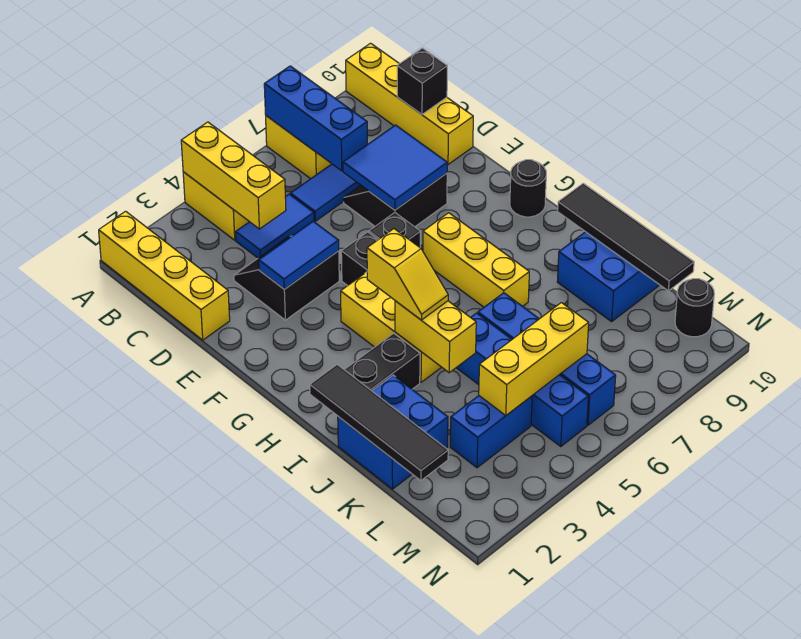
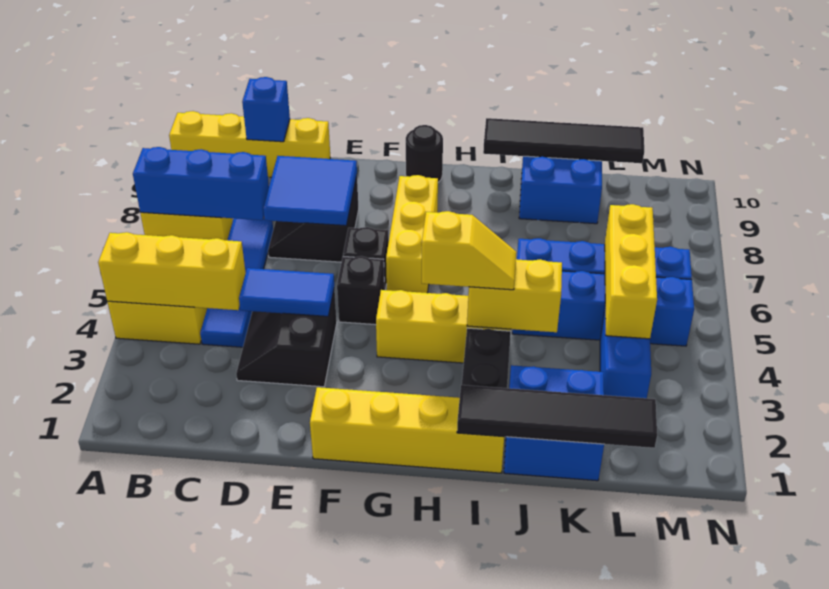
yellow 1x4 brick [99,211,230,340] -> yellow 1x4 brick moved to [310,387,504,473]
black 1x1 brick [397,48,447,114] -> blue 1x1 brick [242,77,290,142]
blue 1x2 tile [259,221,339,289] -> blue 1x2 tile turned to [239,268,334,316]
yellow 1x3 brick [423,213,529,307] -> yellow 1x3 brick turned to [386,175,438,293]
black 1x1 round brick [675,279,714,337] -> none

